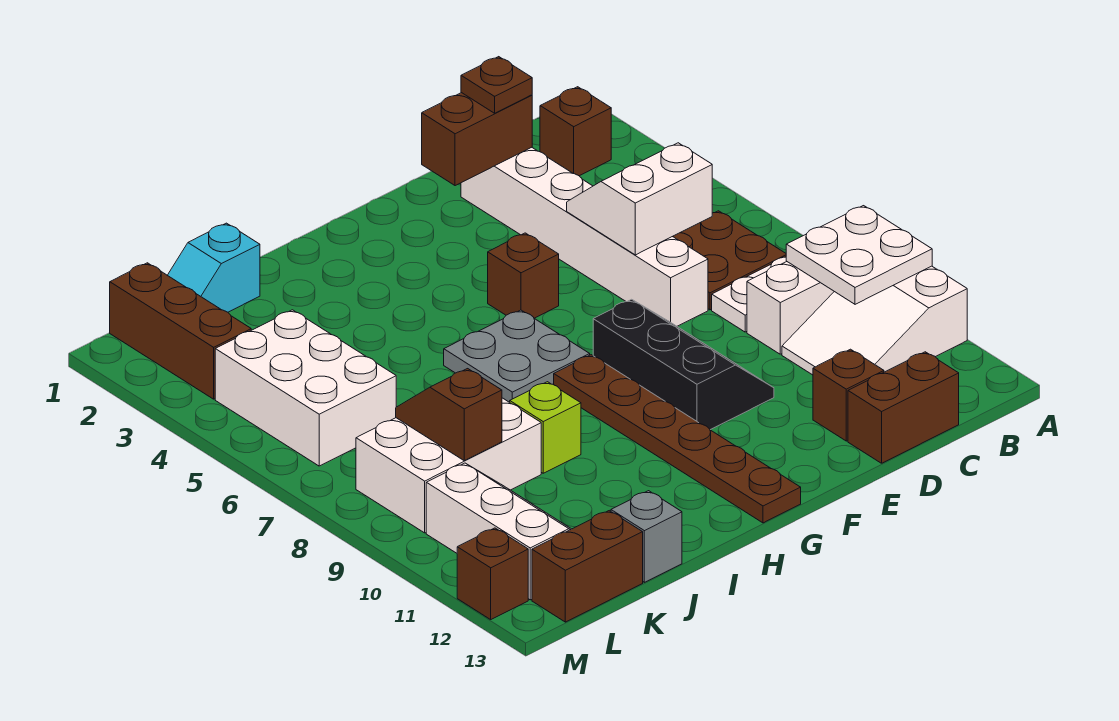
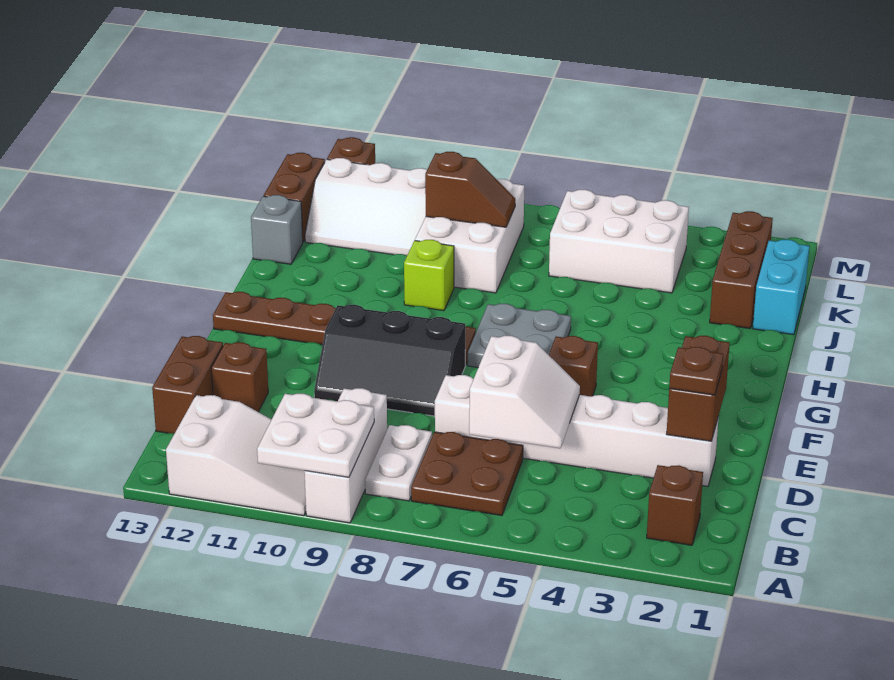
white 2x3 slope [782,266,967,375] -> white 2x3 slope turned to [166,395,306,516]
cyan 1x2 slope [167,223,260,312] -> cyan 1x2 brick [753,240,809,335]
brown 1x3 brick [110,263,251,399] -> brown 1x3 brick turned to [710,211,773,328]

